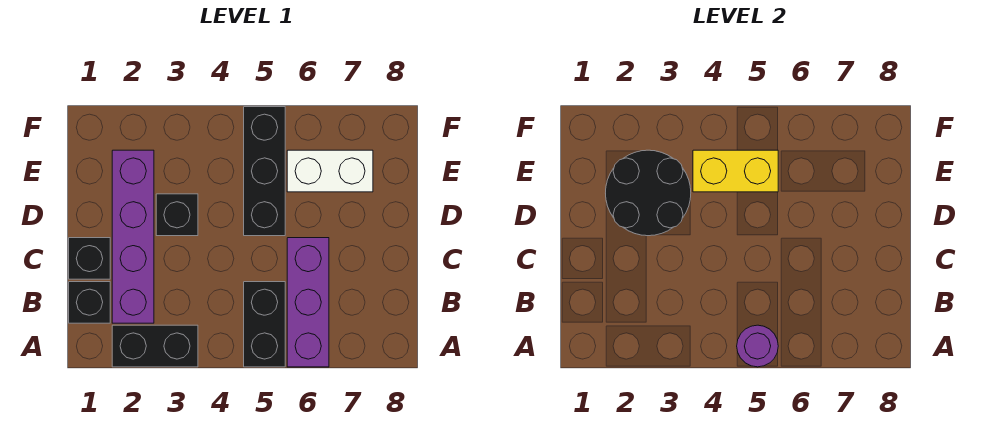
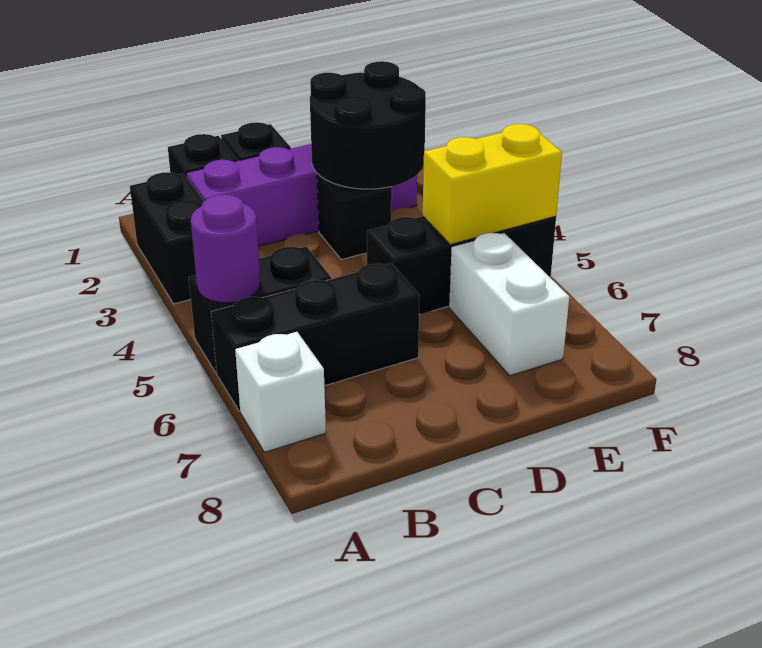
purple 1x3 brick [287,238,329,367] -> black 1x3 brick [211,263,420,411]
none -> white 1x1 brick [235,332,326,452]
yellow 1x2 brick [693,150,778,192] -> yellow 1x2 brick turned to [423,124,562,245]

